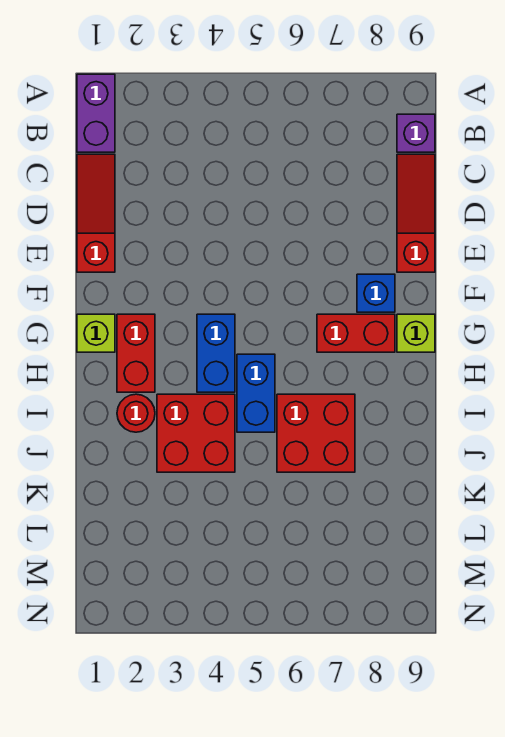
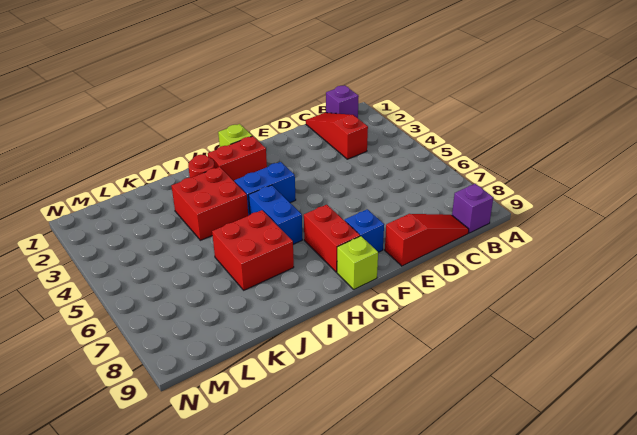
purple 1x2 brick [77,74,115,152] -> purple 1x1 brick [326,86,359,118]
red 1x3 slope [77,154,115,272] -> red 1x3 slope turned to [306,113,368,159]
blue 1x2 brick [237,354,275,432] -> blue 1x2 brick turned to [249,185,302,244]

